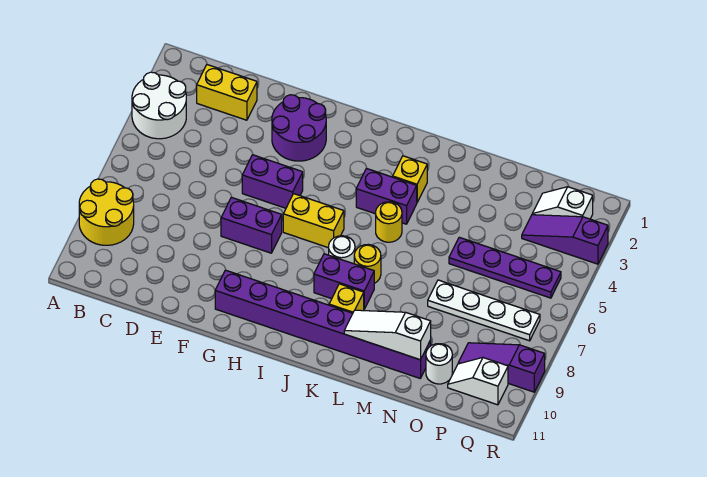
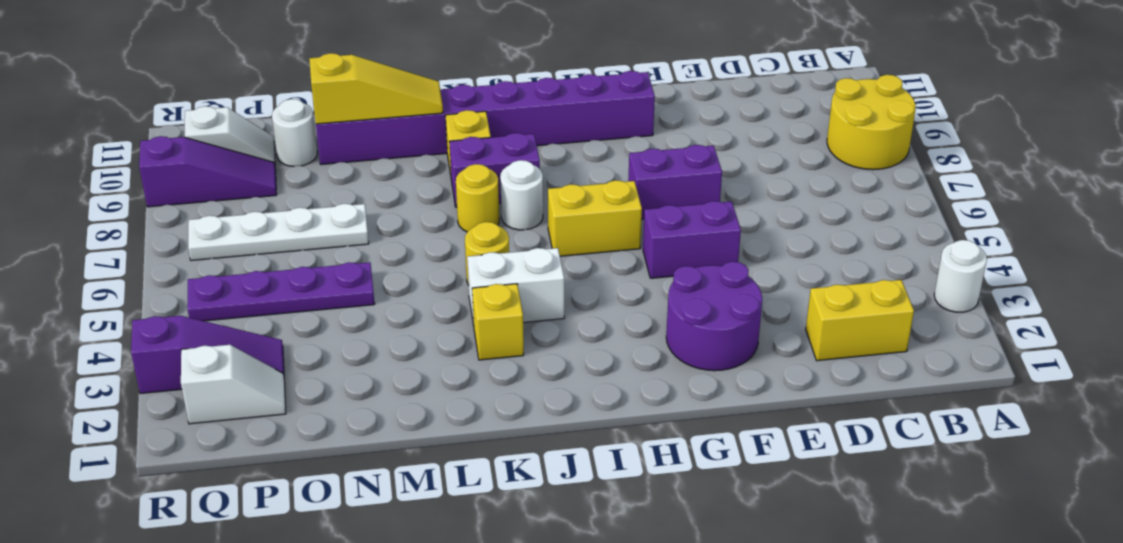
white 2x2 round brick [132,72,186,139] -> white 1x1 round brick [934,240,987,312]
purple 1x2 brick [356,168,417,224] -> white 1x2 brick [467,248,564,325]
white 1x3 slope [344,310,431,360] -> yellow 1x3 slope [309,53,443,124]

